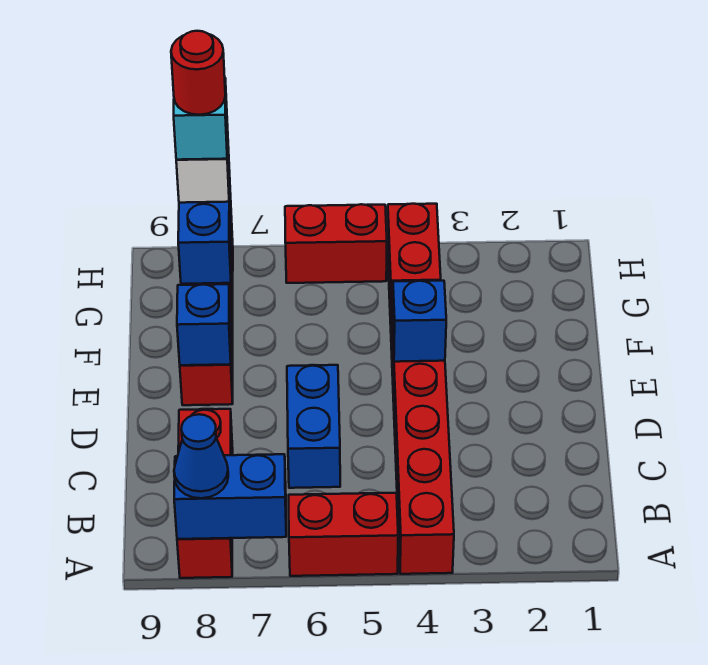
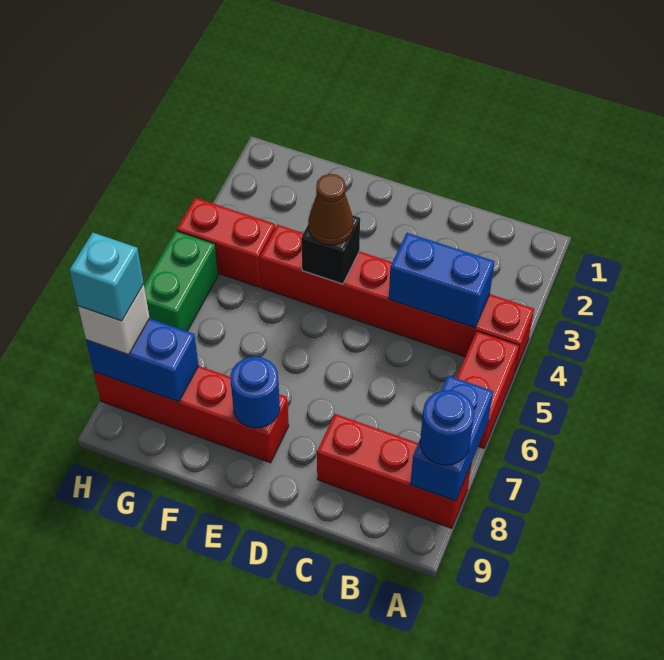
blue 1x1 cone [174,414,228,498] -> blue 1x1 round brick [420,390,474,465]
blue 1x2 brick [287,365,340,488] -> blue 1x2 brick moved to [389,233,495,328]
blue 1x1 brick [393,281,446,362] -> black 1x1 brick [301,215,360,284]
none -> brown 1x1 cone [308,174,354,245]
blue 1x1 brick [177,284,231,365] -> blue 1x1 round brick [230,357,280,428]
red 1x2 brick [285,204,387,283] -> green 1x2 brick [144,231,218,331]
red 1x1 round brick [171,31,225,115] -> none

